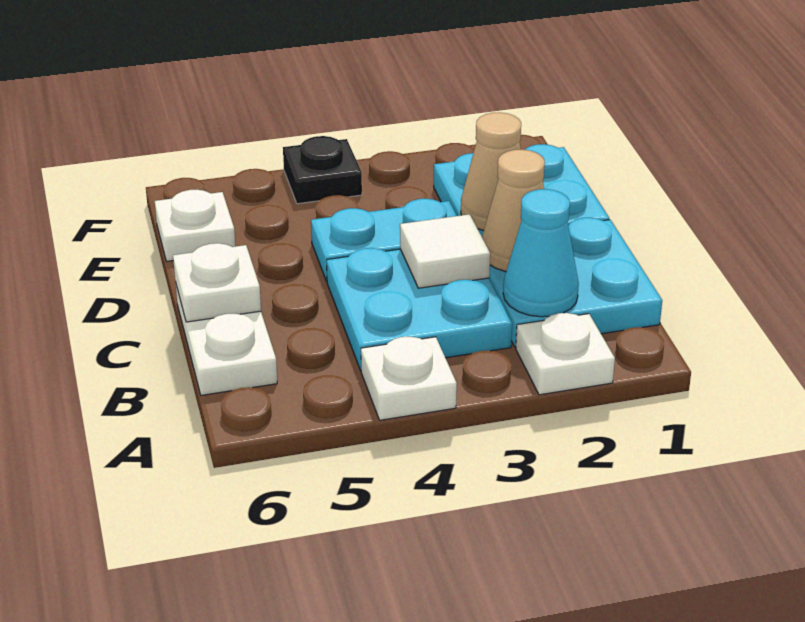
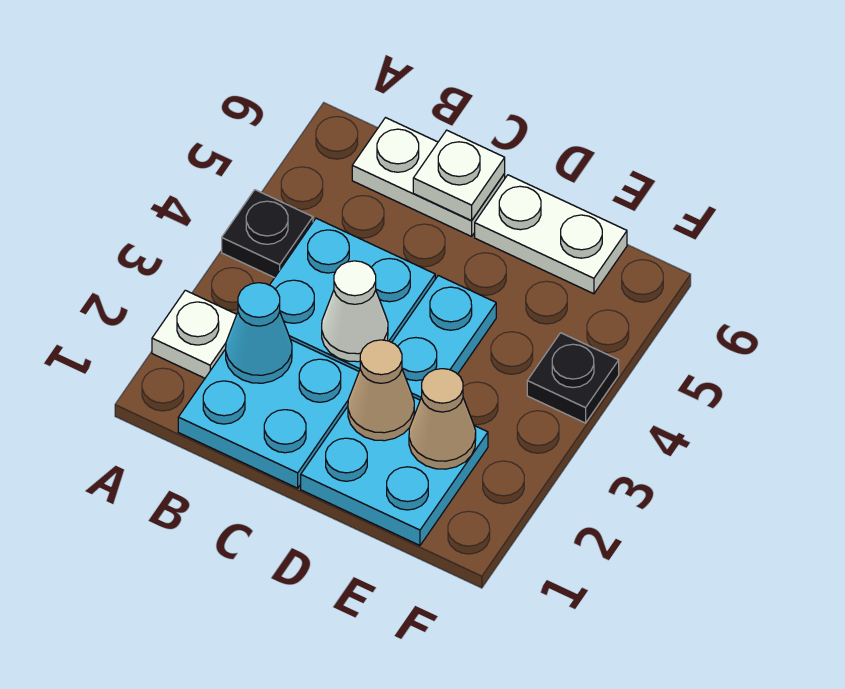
white 1x1 plate [361,337,457,420] -> black 1x1 plate [222,190,313,278]
tan 1x1 cone [482,149,545,272] -> tan 1x1 cone moved to [409,369,476,469]
white 1x1 tile [400,214,490,288] -> white 1x1 cone [322,261,388,362]
white 1x1 plate [155,190,235,261] -> white 1x2 plate [475,175,627,294]

